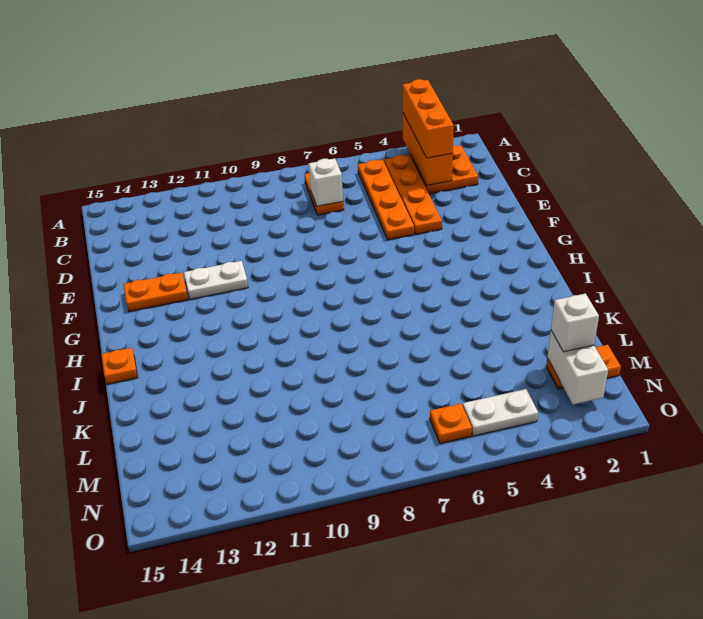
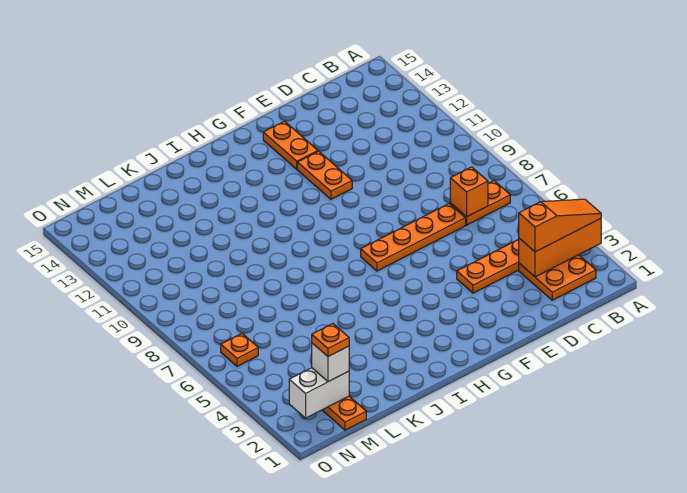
orange 1x3 brick [403,79,454,158] -> orange 1x3 slope [519,199,601,252]
orange 1x4 plate [358,160,414,240] -> orange 1x4 plate moved to [361,204,466,271]
white 1x1 brick [309,158,343,206] -> orange 1x1 brick [450,167,488,217]
white 1x2 plate [184,261,248,299] -> orange 1x2 plate [297,151,352,199]
orange 1x1 plate [101,348,138,384] -> orange 1x1 plate moved to [312,324,349,357]
white 1x2 plate [463,389,538,436] -> none

